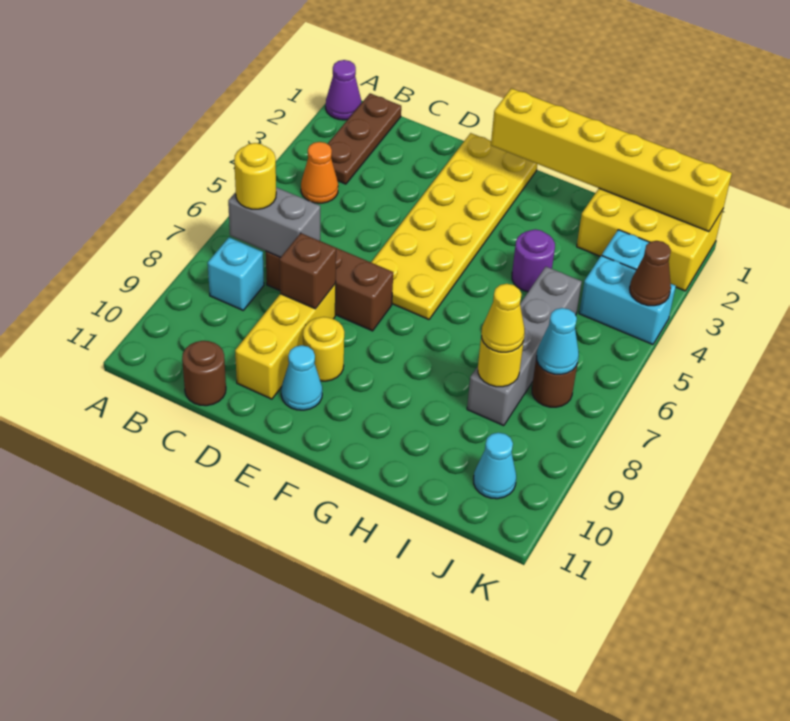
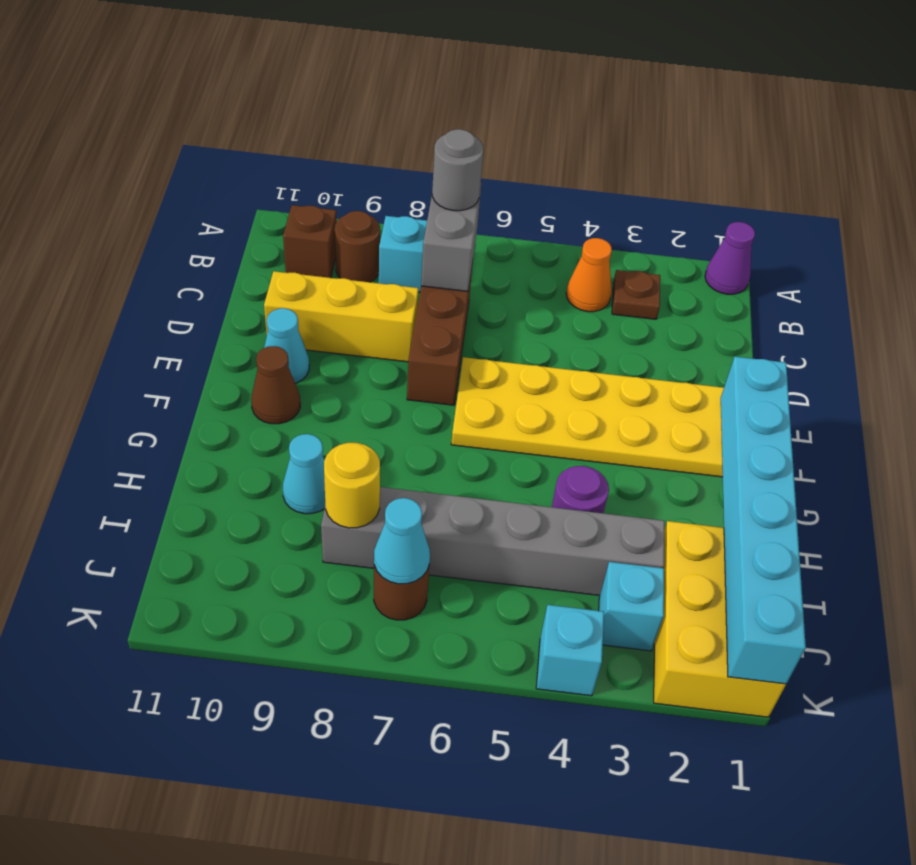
brown 1x3 plate [328,93,401,184] -> brown 1x1 plate [612,270,660,319]
yellow 1x1 round brick [234,143,276,209] -> grey 1x1 round brick [432,129,483,211]
brown 1x1 round brick [182,340,226,406] -> brown 1x1 round brick moved to [335,211,380,282]
brown 1x1 brick [280,233,336,309] -> brown 1x1 brick moved to [283,205,337,278]
yellow 1x1 round brick [303,317,344,381] -> none
yellow 1x6 brick [491,88,732,232] -> cyan 1x6 brick [721,357,806,684]
grey 1x4 brick [467,267,582,426] -> grey 1x6 brick [321,487,665,595]
yellow 1x1 cone [482,284,525,352] -> none
cyan 1x2 brick [579,255,676,345] -> cyan 1x1 brick [536,605,604,696]
cyan 1x1 cone [474,433,516,499] -> cyan 1x1 cone moved to [283,434,325,514]
brown 1x1 cone [630,241,671,306] -> brown 1x1 cone moved to [251,346,300,424]

